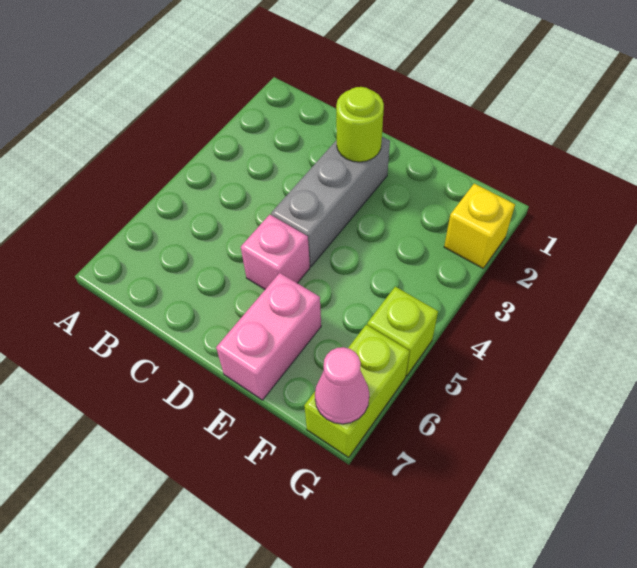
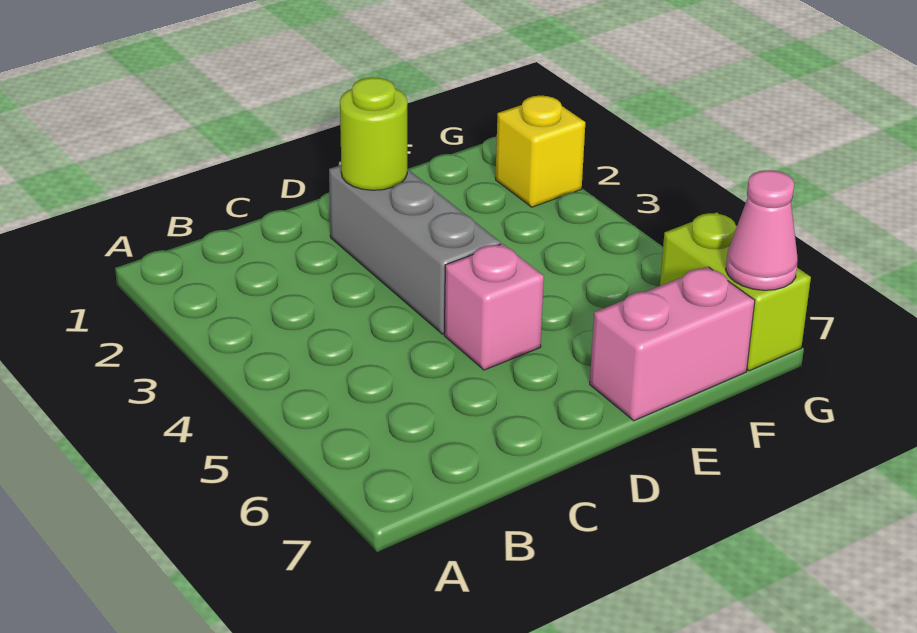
pink 1x2 brick [216,273,321,400] -> pink 1x2 brick turned to [590,267,755,421]
lime 1x1 brick [367,287,438,376] -> none

